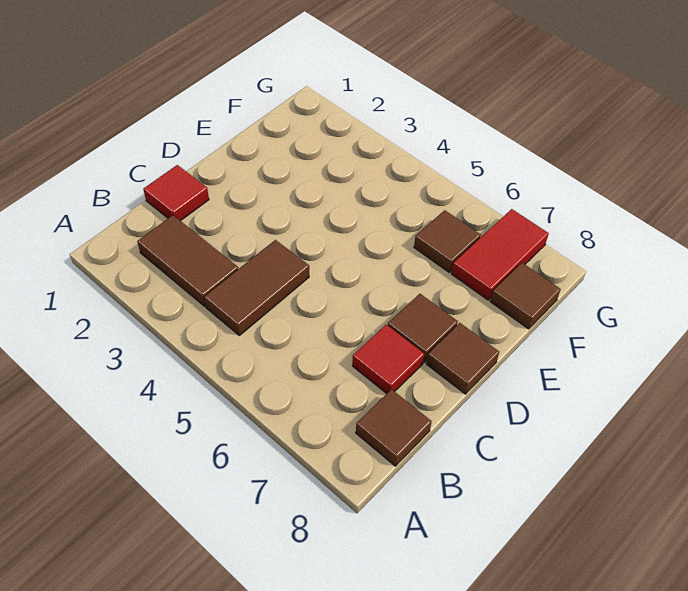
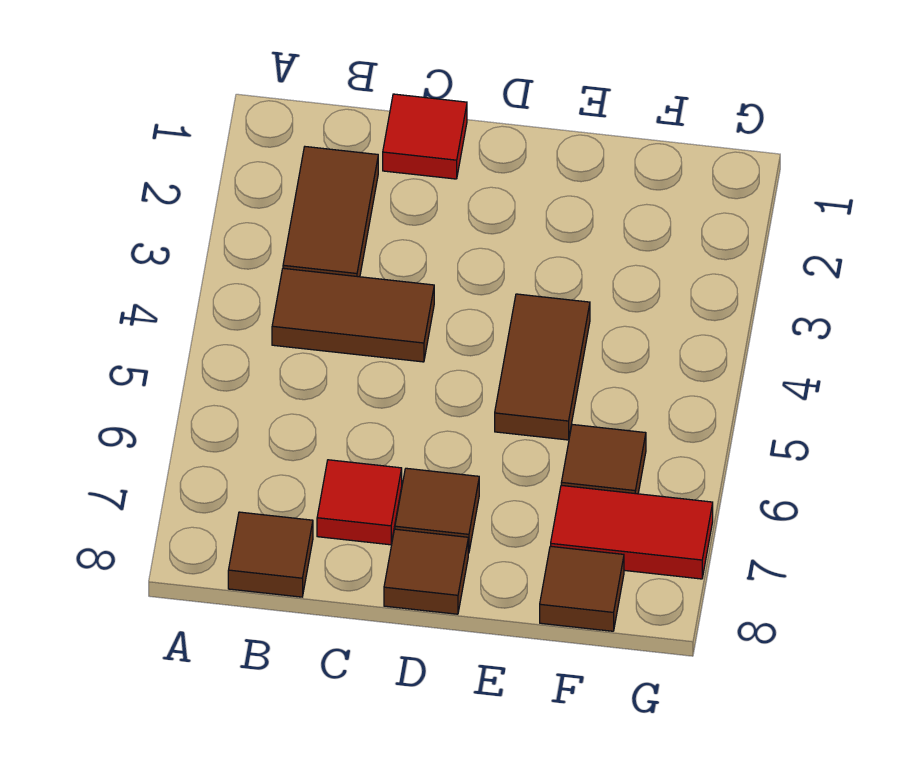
none -> brown 1x2 tile [495,294,590,440]

